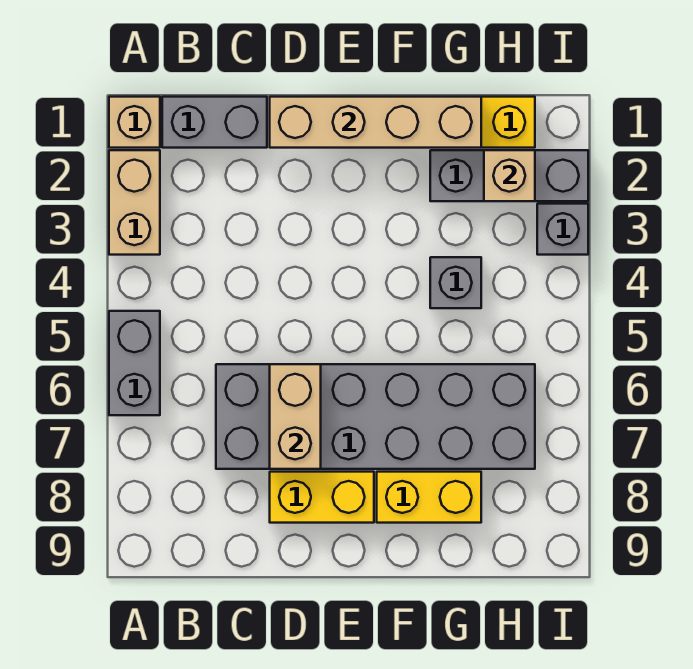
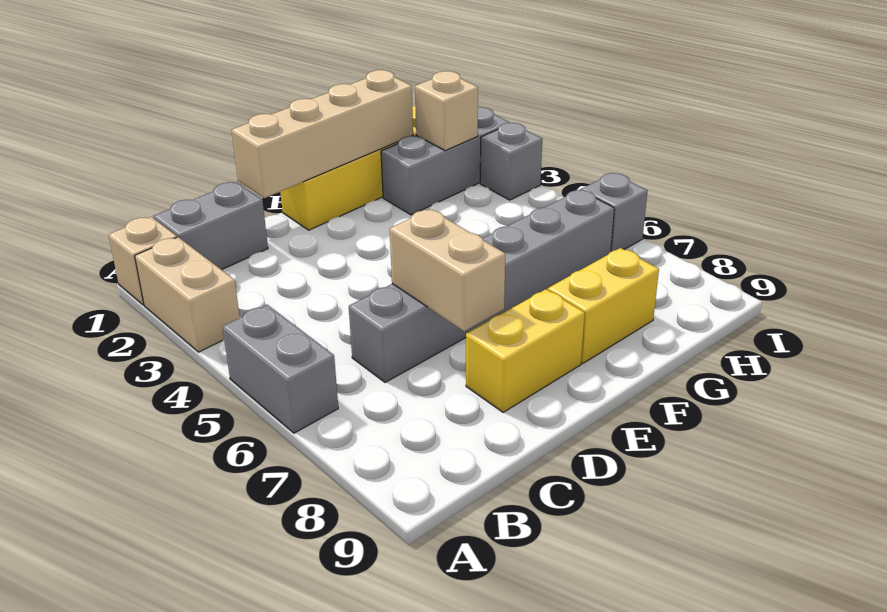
grey 2x6 brick [216,364,535,469] -> grey 1x6 brick [349,190,614,382]
grey 1x1 brick [430,257,481,308] -> grey 1x1 brick moved to [581,173,648,252]

